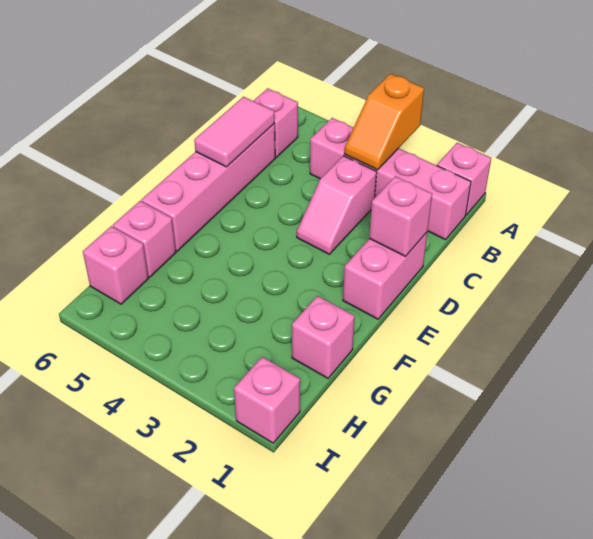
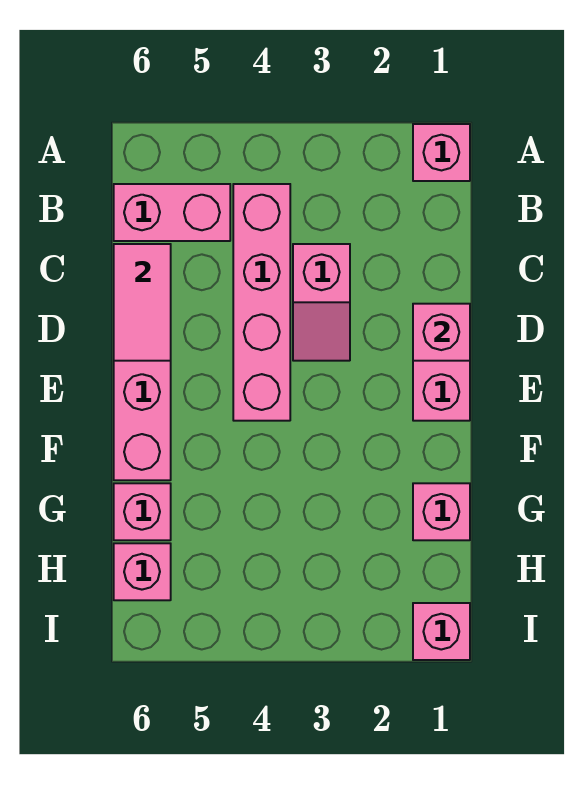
orange 1x2 slope [344,74,424,170] -> none
pink 1x4 brick [310,118,471,240] -> pink 1x4 brick turned to [233,184,290,421]
pink 1x1 brick [254,88,298,157] -> pink 1x2 brick [114,184,230,241]

